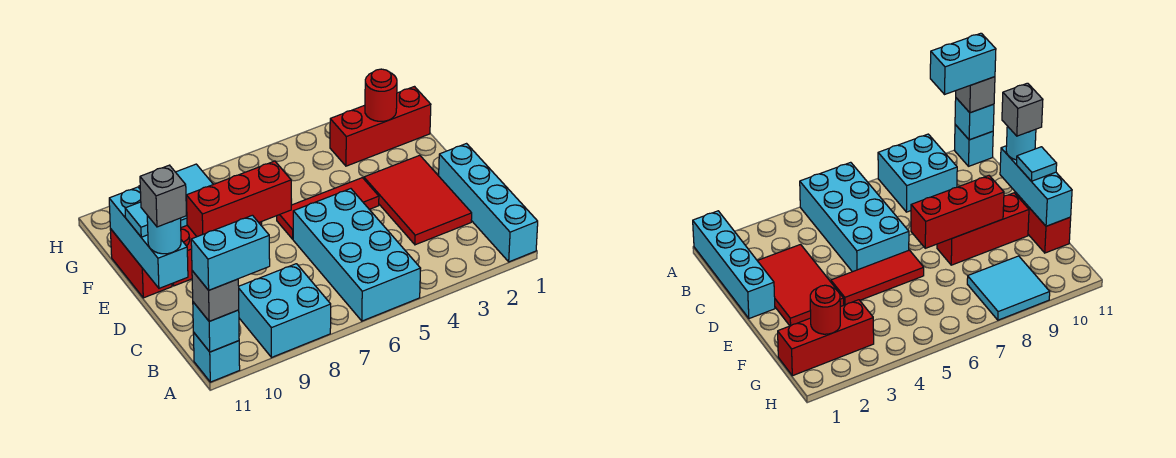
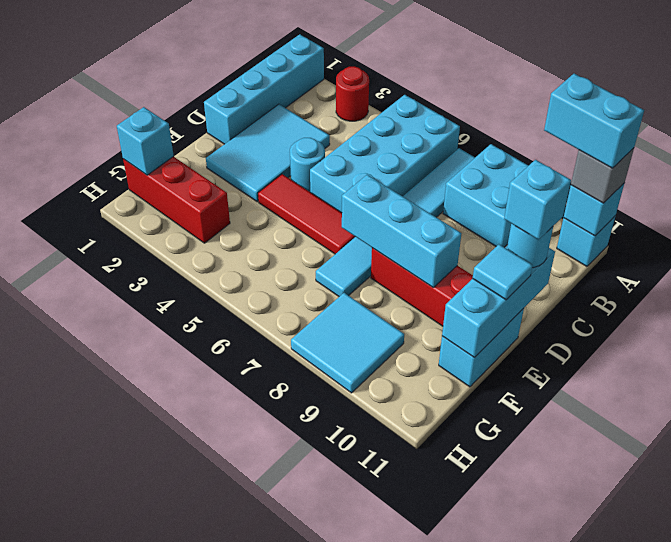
none -> cyan 1x6 tile [316,148,475,296]
red 2x3 tile [364,155,472,245] -> cyan 2x3 tile [206,104,330,202]
none -> cyan 1x1 round brick [290,138,325,192]
grey 1x1 brick [140,165,187,227] -> cyan 1x1 brick [504,160,571,240]
red 1x3 brick [186,161,291,237] -> cyan 1x3 brick [342,175,461,287]
red 1x2 brick [110,229,172,298] -> cyan 1x2 brick [439,308,524,387]
none -> cyan 1x1 brick [117,107,174,175]
red 1x1 round brick [365,69,397,121] -> red 1x1 round brick moved to [336,66,369,121]

